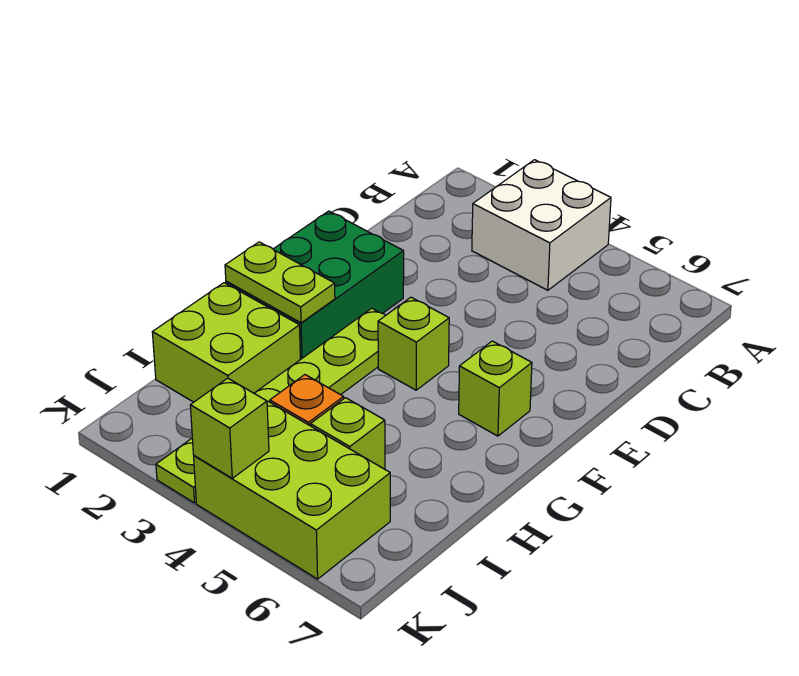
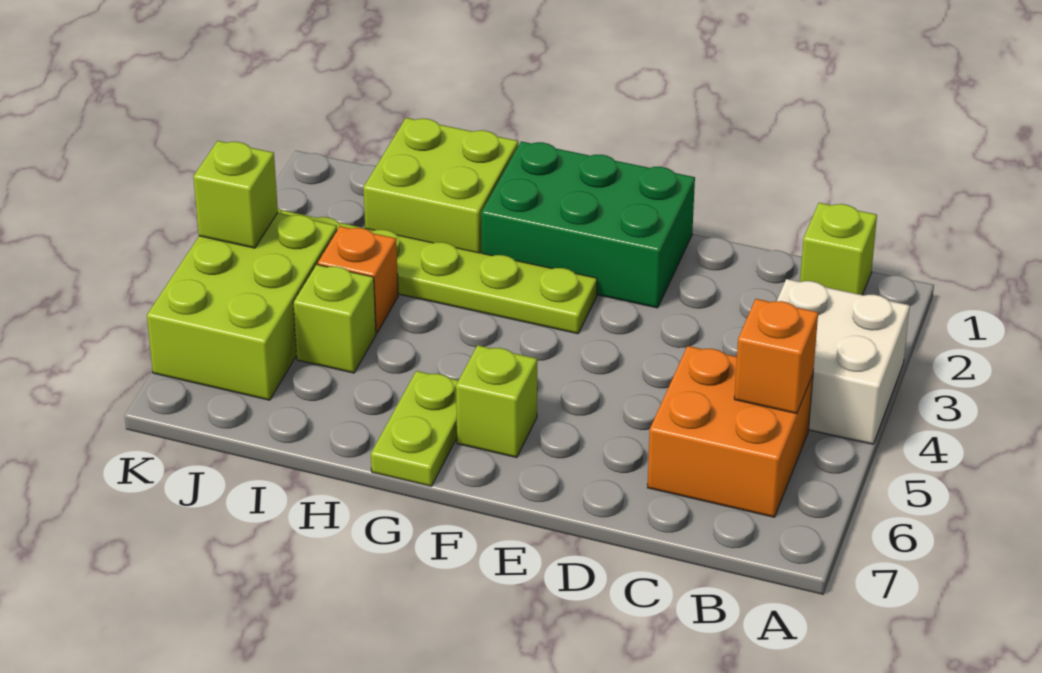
none -> orange 2x2 brick [648,346,813,517]
none -> orange 1x1 brick [734,299,818,414]
lime 1x1 brick [378,297,449,390] -> lime 1x1 brick moved to [800,203,877,295]
lime 1x2 plate [225,242,335,323] -> lime 1x2 plate moved to [371,371,458,486]

